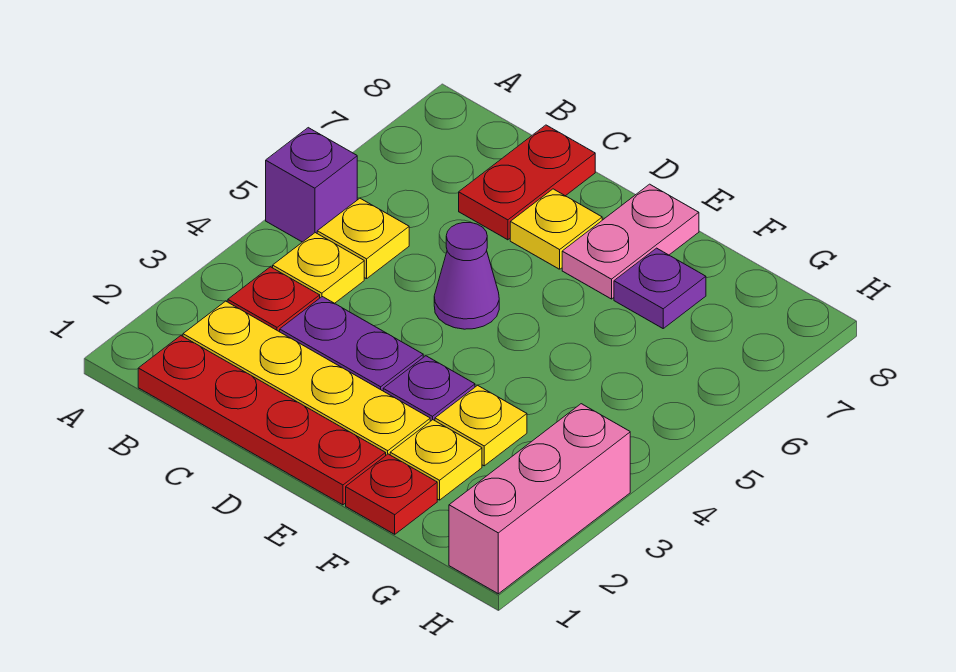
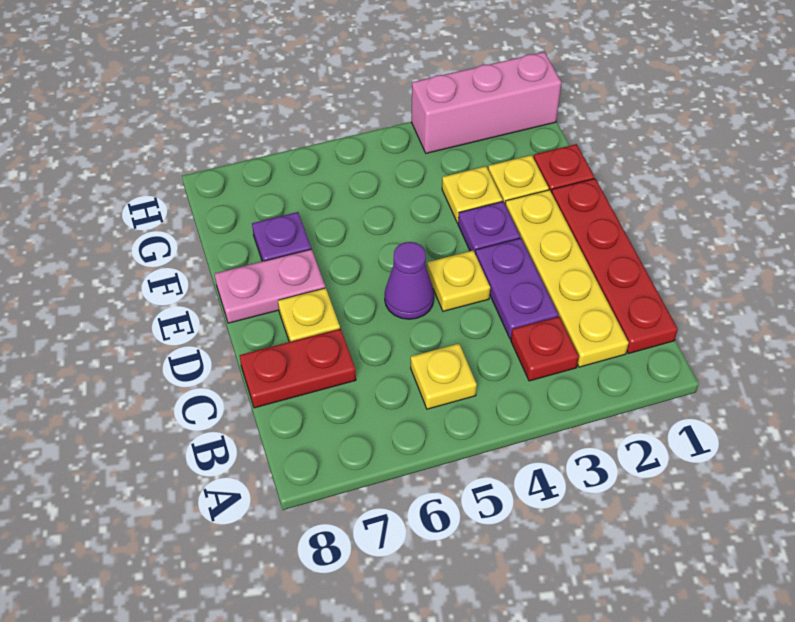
purple 1x1 brick [266,128,357,242] -> none
yellow 1x1 plate [273,233,364,303] -> yellow 1x1 plate moved to [427,251,490,311]

